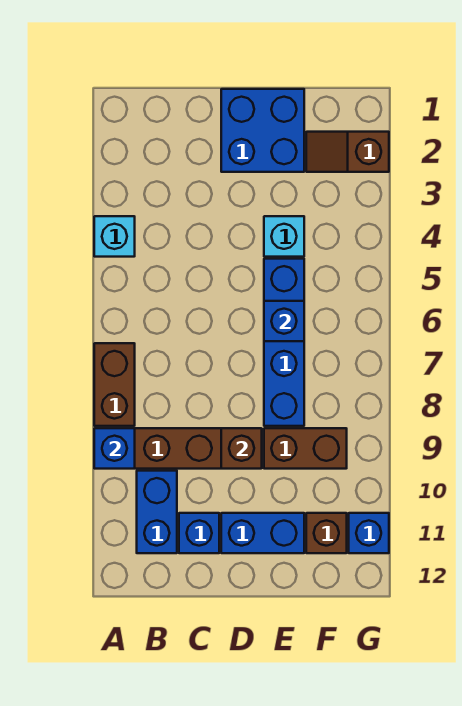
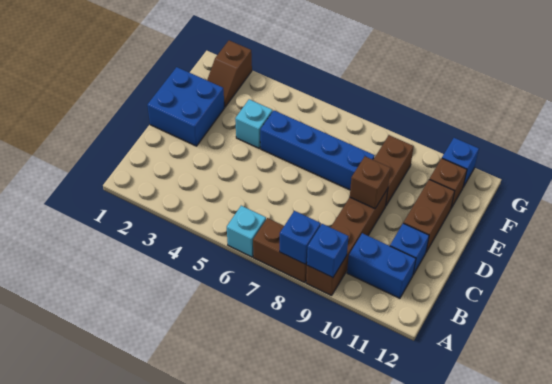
cyan 1x1 brick [94,216,135,257] -> cyan 1x1 brick moved to [227,206,266,257]
blue 1x2 brick [221,513,304,553] -> brown 1x2 brick [404,180,455,252]
blue 1x1 brick [264,301,304,341] -> blue 1x1 brick moved to [280,211,321,264]

